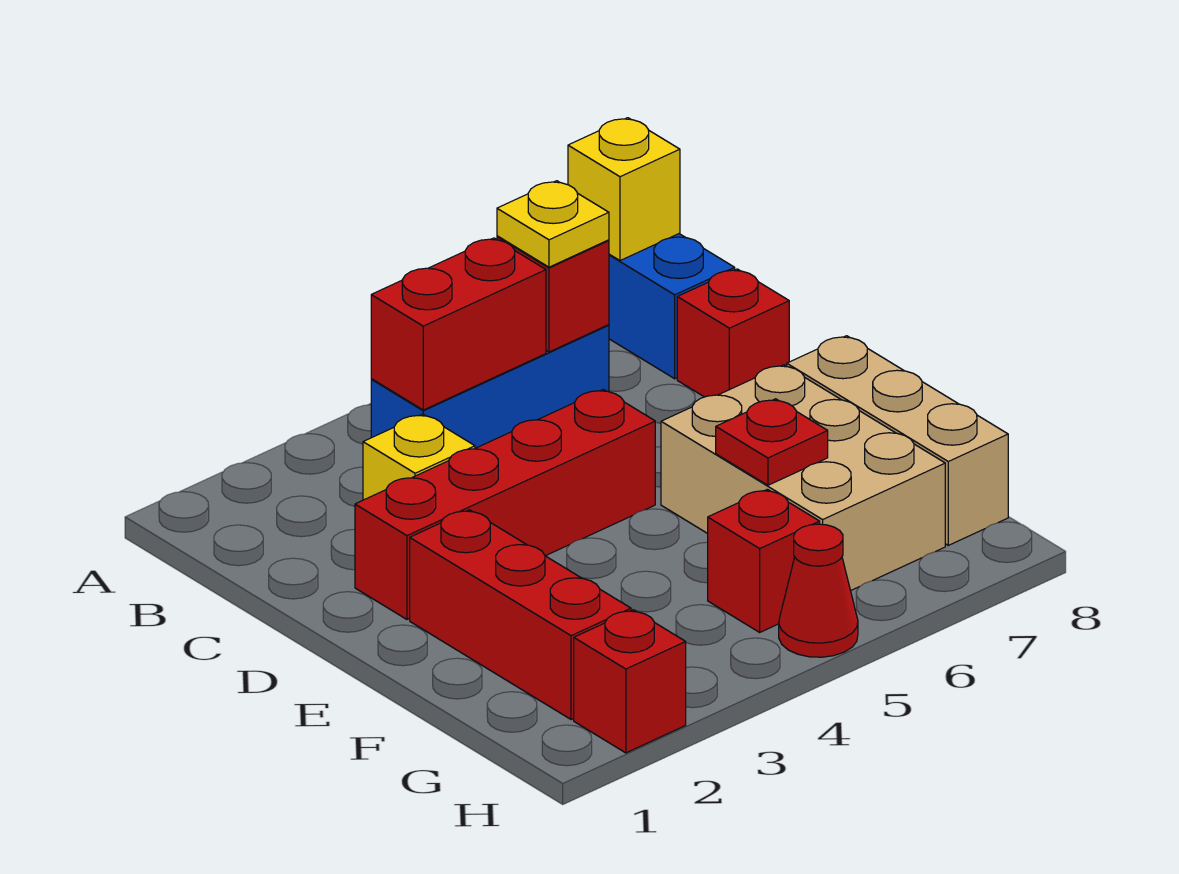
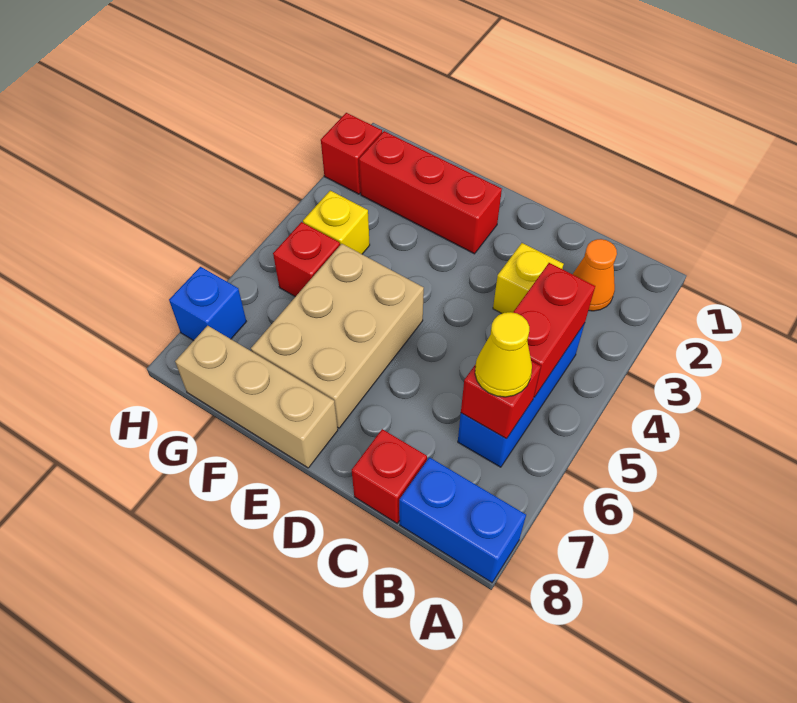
yellow 1x1 brick [568,118,680,261] -> yellow 1x1 brick moved to [303,191,370,254]
none -> orange 1x1 cone [573,239,617,311]
yellow 1x1 plate [497,181,609,267] -> yellow 1x1 cone [475,312,532,397]
red 1x4 brick [355,389,655,619] -> none
tan 2x3 brick [661,365,945,591] -> tan 2x3 brick turned to [251,244,424,428]
red 1x1 plate [716,399,828,485] -> none
red 1x1 cone [779,524,858,657] -> none
none -> blue 1x1 brick [169,267,246,341]

